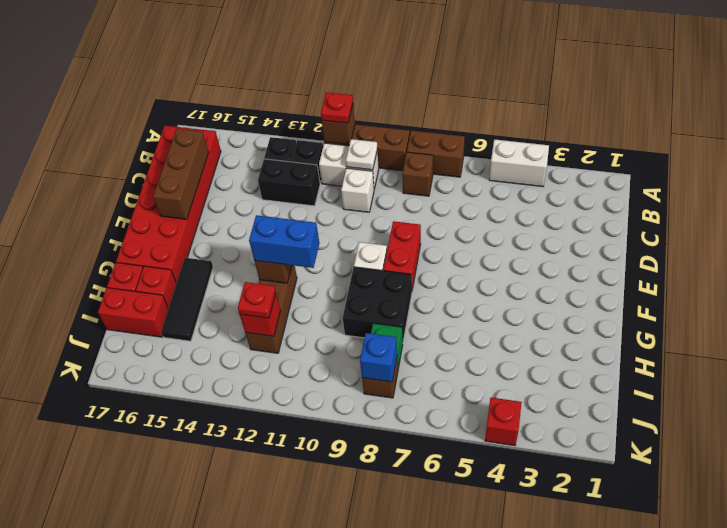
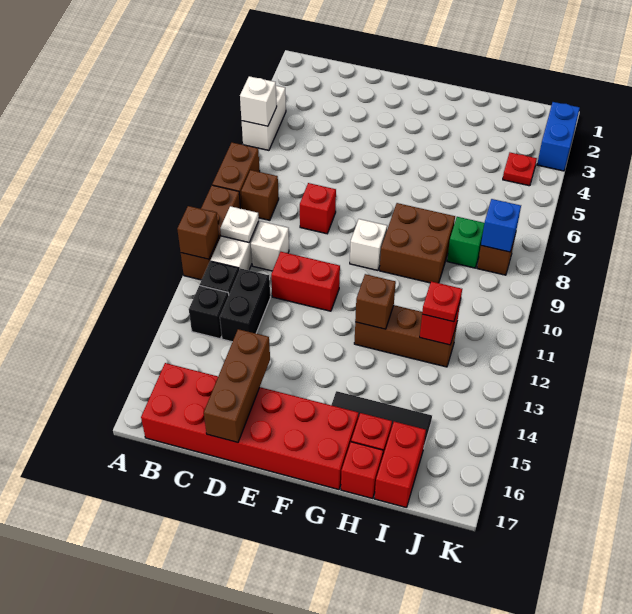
none -> white 1x1 brick [240,76,277,126]
red 1x1 plate [321,92,353,123] -> red 1x1 plate moved to [503,153,537,186]
brown 1x3 brick [153,129,209,219] -> brown 1x3 brick turned to [204,329,270,442]
red 1x2 brick [383,221,421,289] -> red 1x2 brick moved to [271,252,340,311]
black 2x2 brick [343,267,412,340] -> brown 2x2 brick [380,203,455,283]
blue 1x2 brick [249,215,319,268] -> blue 1x2 brick moved to [537,102,580,171]
red 1x1 brick [485,398,522,446] -> red 1x1 brick moved to [300,183,336,234]

